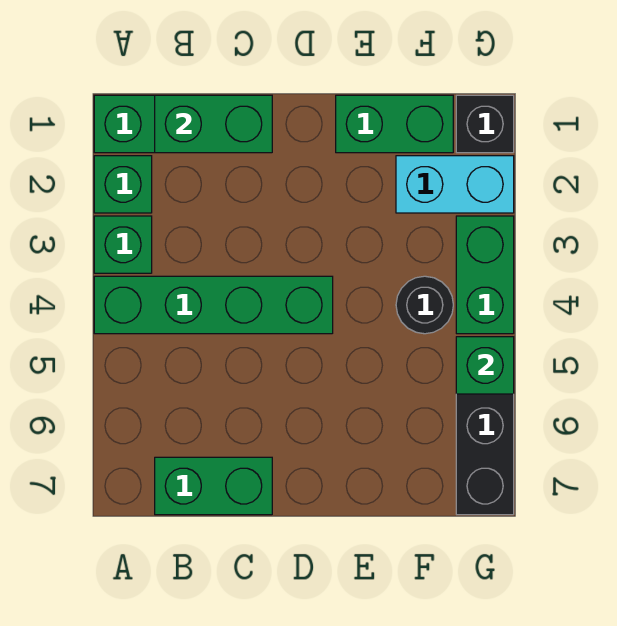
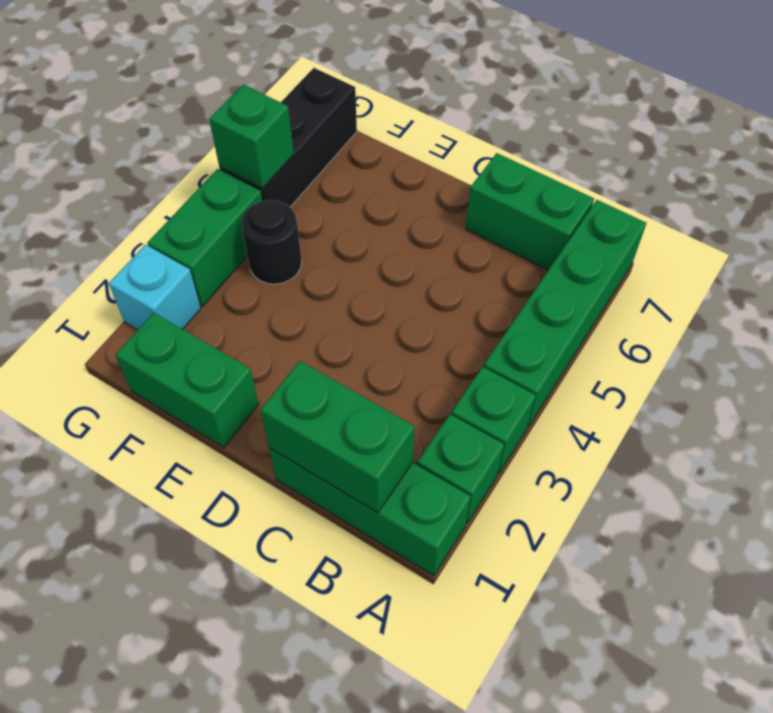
green 1x4 brick [94,276,333,334] -> green 1x4 brick turned to [484,200,646,427]
cyan 1x2 brick [396,156,514,213] -> cyan 1x1 brick [109,245,201,330]
black 1x1 brick [456,95,514,153] -> none

